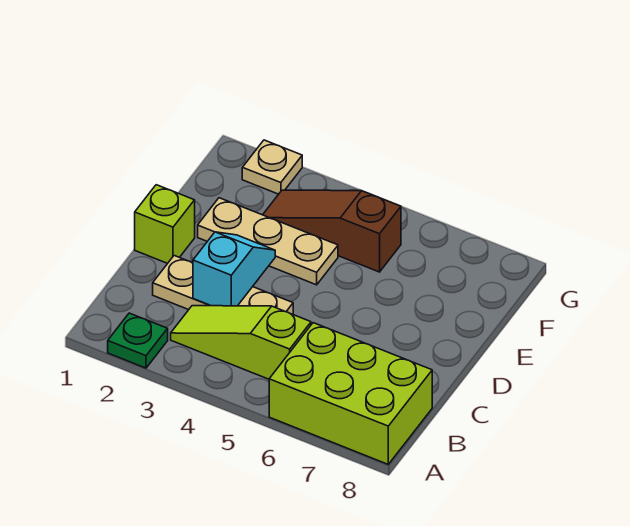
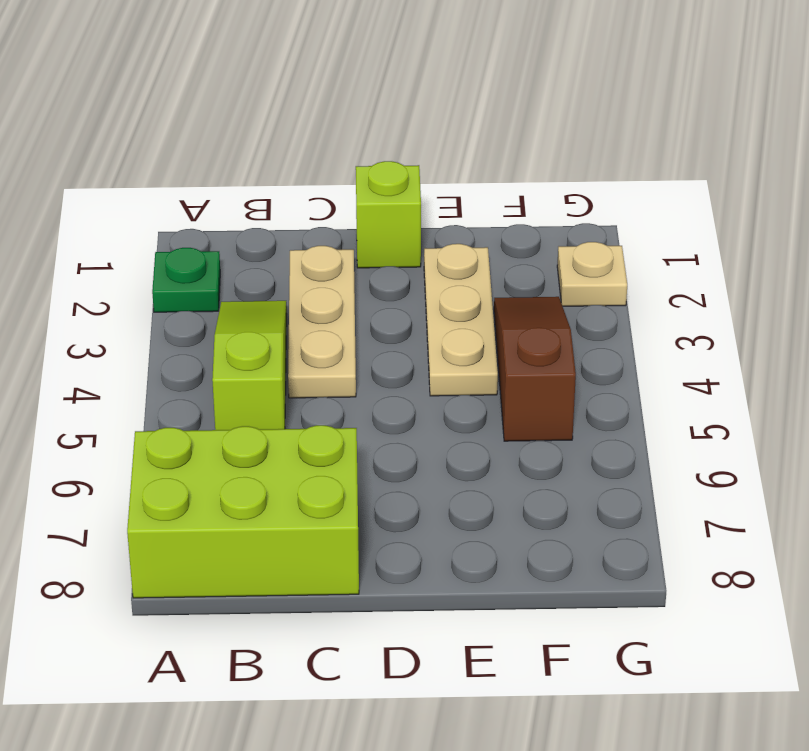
lime 2x3 brick [269,323,432,464] -> lime 2x3 brick turned to [127,425,359,598]
cyan 1x2 slope [193,232,275,306] -> none

